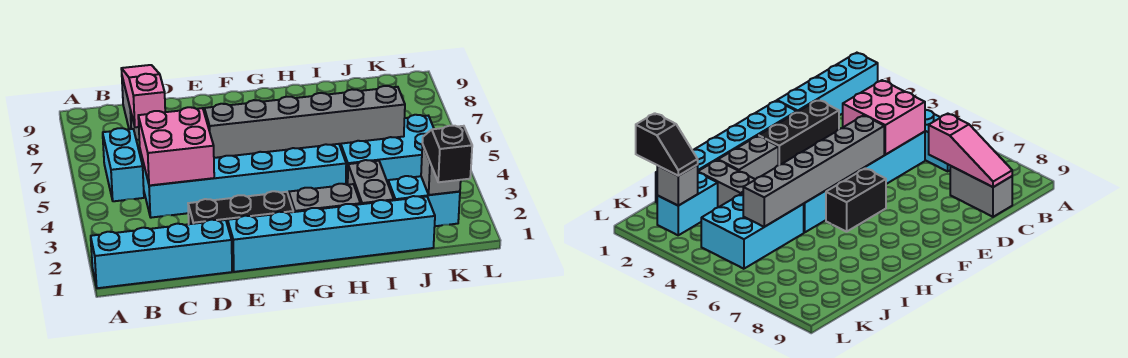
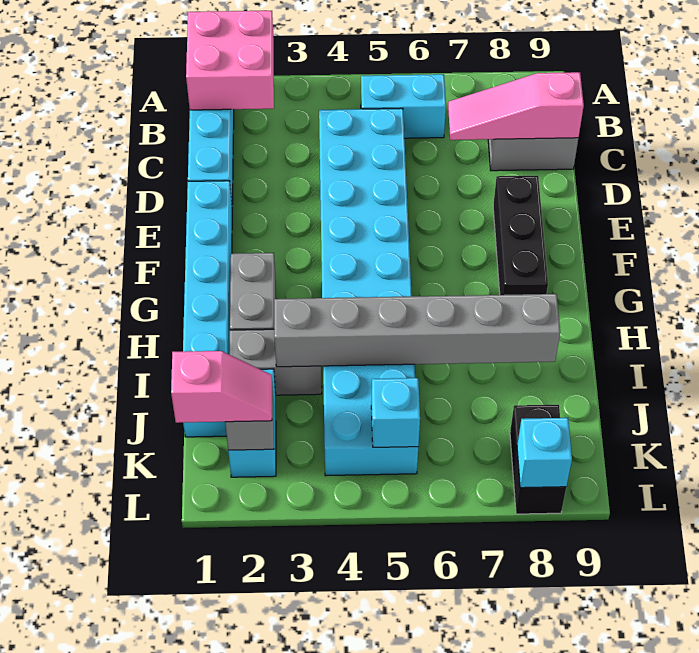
pink 2x2 brick [138,107,214,186] -> pink 2x2 brick moved to [186,11,274,110]
pink 1x3 slope [121,65,165,127] -> pink 1x3 slope turned to [448,72,584,140]
black 1x3 brick [188,191,293,225] -> black 1x3 brick moved to [493,176,548,295]
grey 1x6 brick [204,86,405,158] -> grey 1x6 brick turned to [274,294,560,367]
black 1x2 brick [826,168,886,232] -> black 1x2 brick moved to [510,405,566,514]
black 1x2 slope [422,126,472,182] -> pink 1x2 slope [171,351,272,423]
none -> cyan 1x1 brick [371,378,420,447]
none -> cyan 1x1 brick [517,418,572,488]

